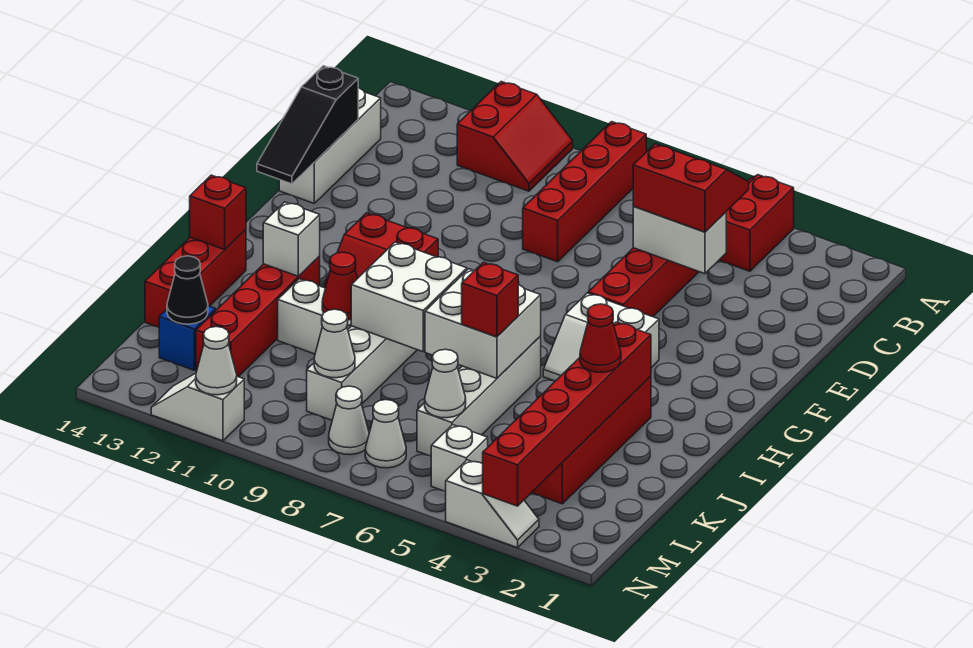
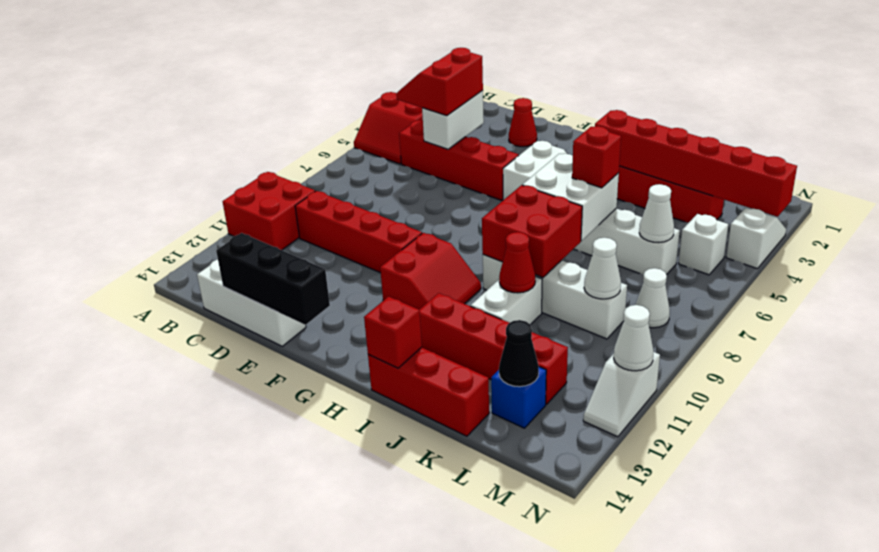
red 1x4 brick [523,122,646,262] -> red 1x4 brick moved to [295,191,422,273]
red 2x2 slope [457,82,573,191] -> red 2x2 brick [223,172,315,250]
black 1x3 slope [257,66,358,184] -> black 1x3 brick [216,233,330,325]
white 2x2 brick [351,242,467,352] -> red 2x2 brick [482,185,582,277]
white 1x1 brick [263,202,320,276] -> none
red 1x1 cone [580,304,621,372] -> red 1x1 cone moved to [509,98,537,147]
white 1x1 cone [365,400,406,468] -> none

